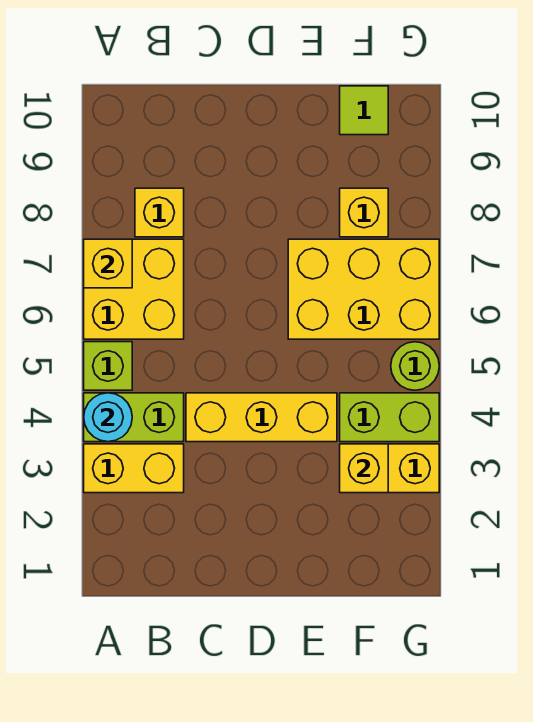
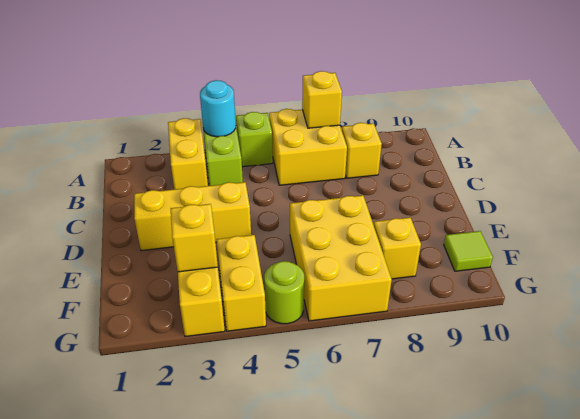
yellow 1x3 brick [186,393,337,442] -> yellow 1x3 brick turned to [134,182,251,251]
lime 1x2 brick [340,393,439,442] -> yellow 1x2 brick [216,235,266,331]

